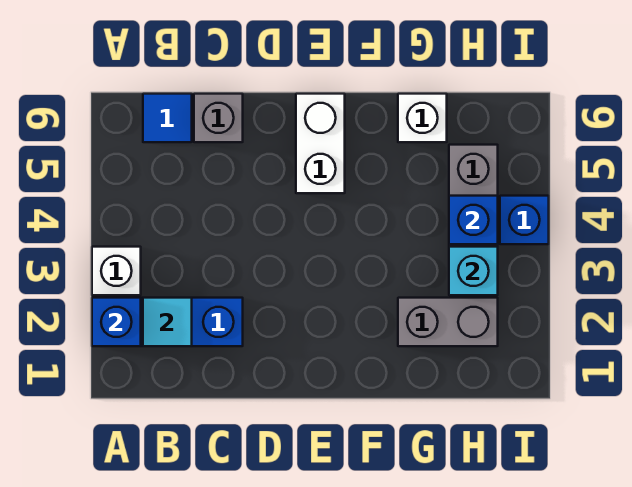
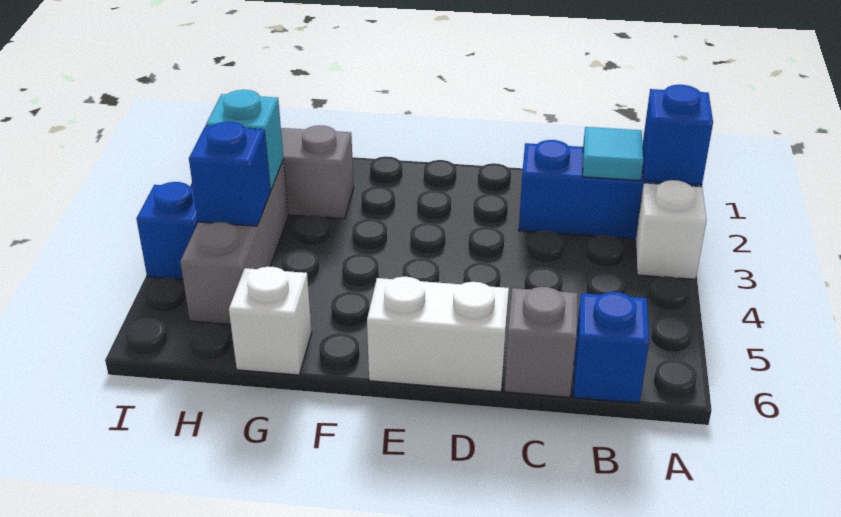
blue 1x1 tile [143,94,192,142] -> blue 1x1 brick [573,292,649,403]
white 1x2 brick [296,94,345,193] -> white 1x2 brick turned to [367,277,509,392]

